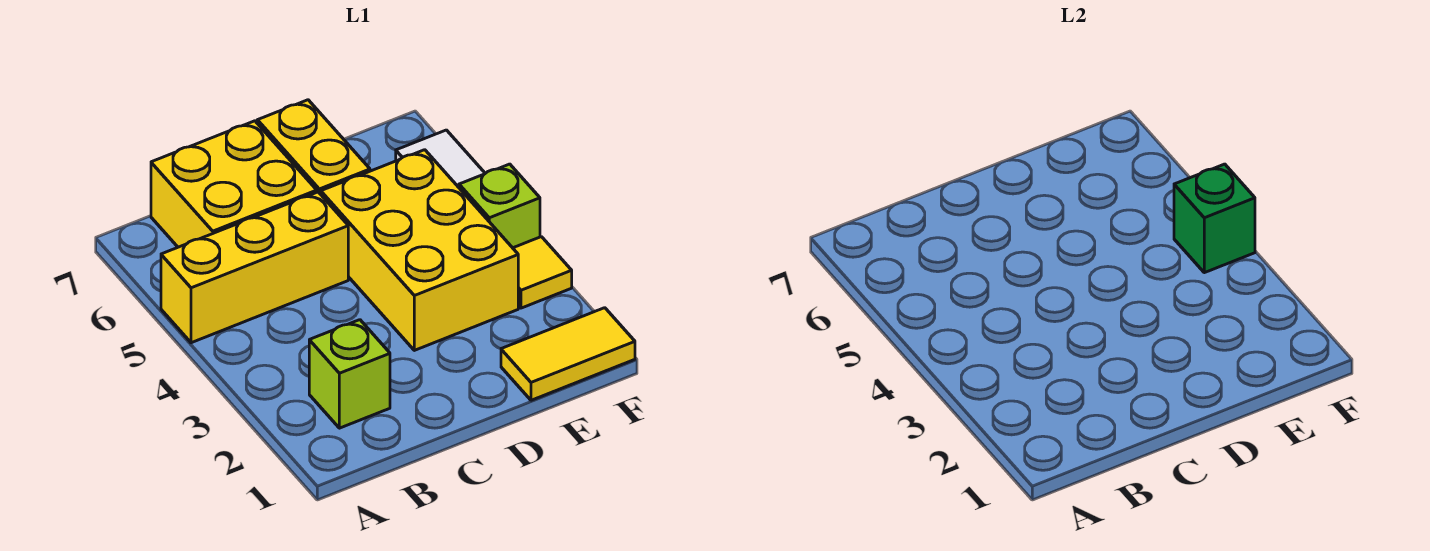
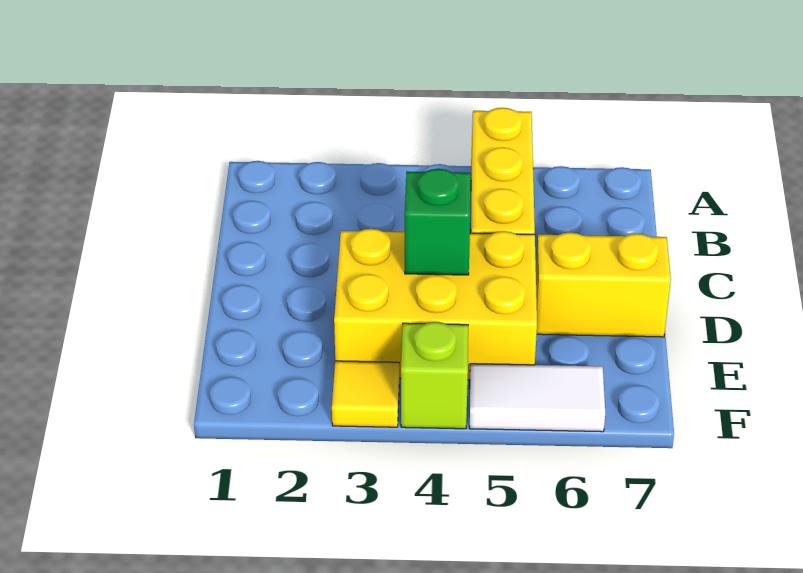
lime 1x1 brick [309,320,390,428] -> none
yellow 2x2 brick [151,121,317,247] -> none
yellow 1x2 tile [501,308,635,400] -> none
green 1x1 brick [1174,164,1255,273] -> green 1x1 brick moved to [405,169,471,275]

